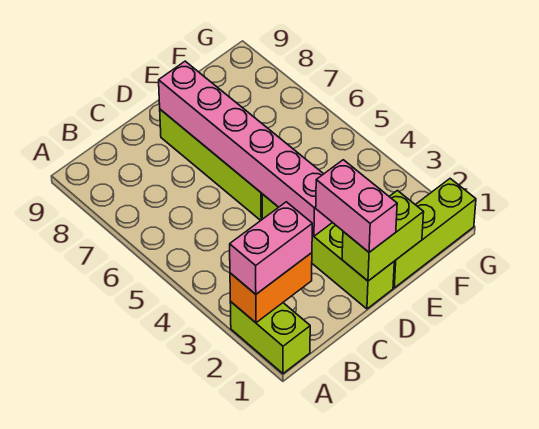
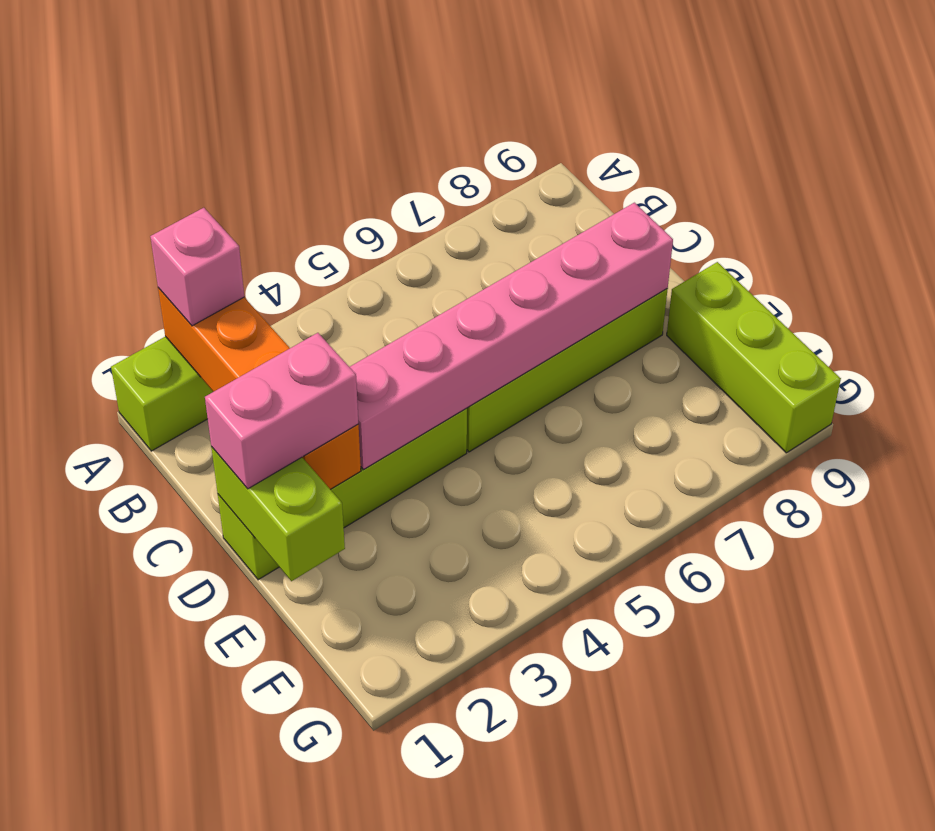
orange 1x2 brick [230,253,312,323] -> orange 1x4 brick [158,288,361,489]
pink 1x2 brick [230,202,313,294] -> pink 1x1 brick [150,208,244,326]
lime 1x3 brick [393,179,476,288] -> lime 1x3 brick moved to [667,262,841,453]

